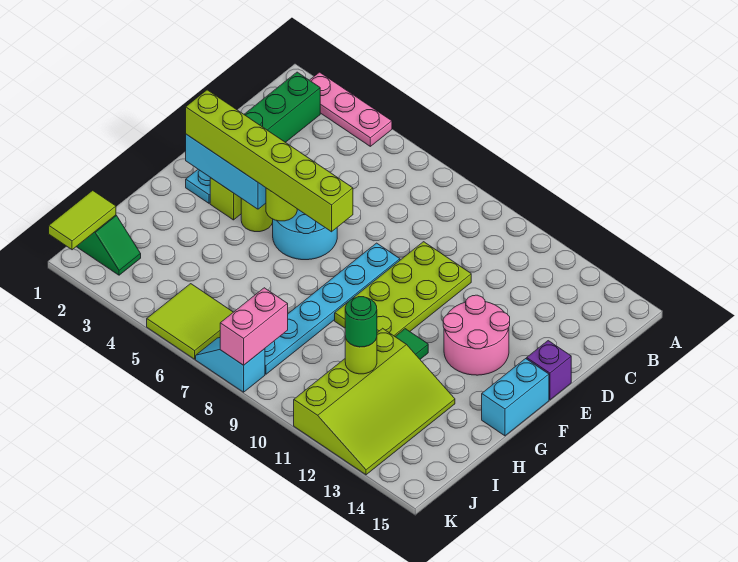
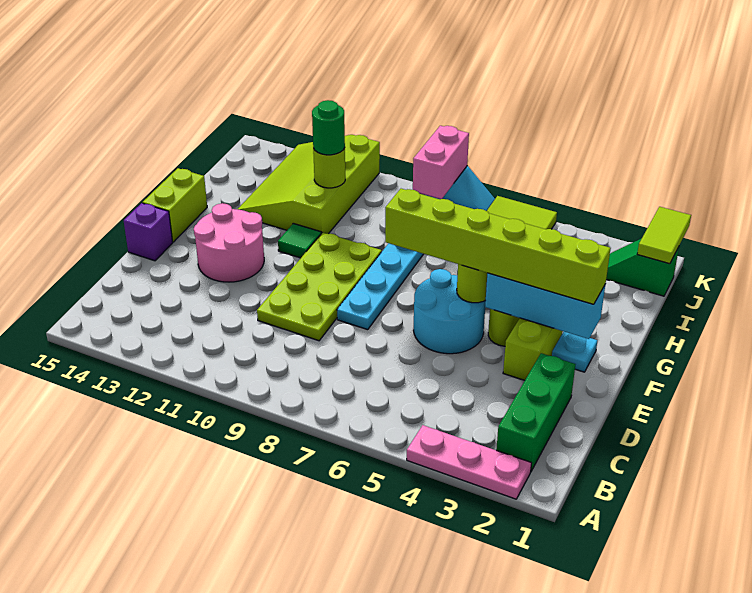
cyan 1x2 brick [482,359,549,436] -> lime 1x2 brick [143,168,207,242]

